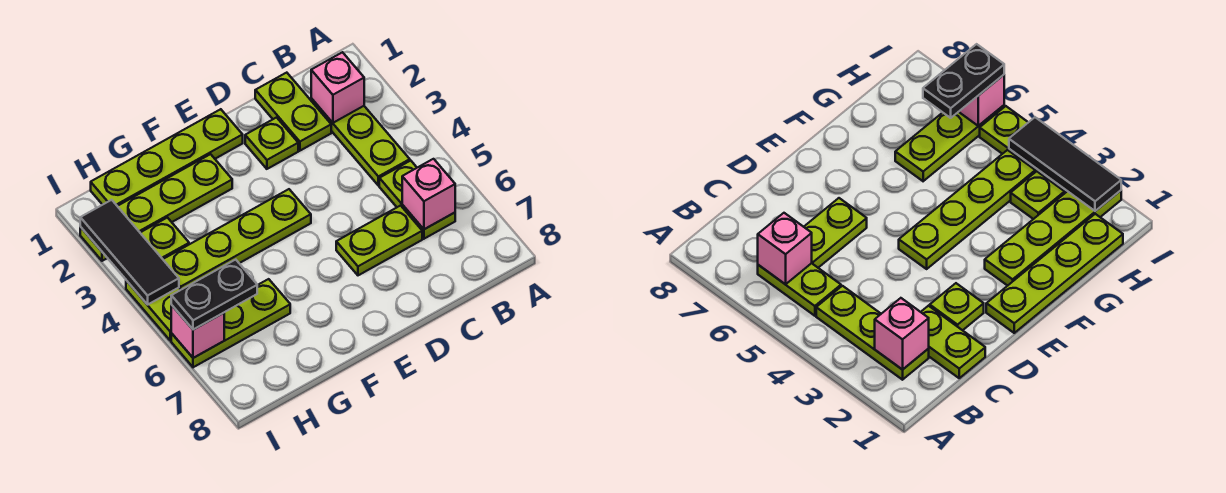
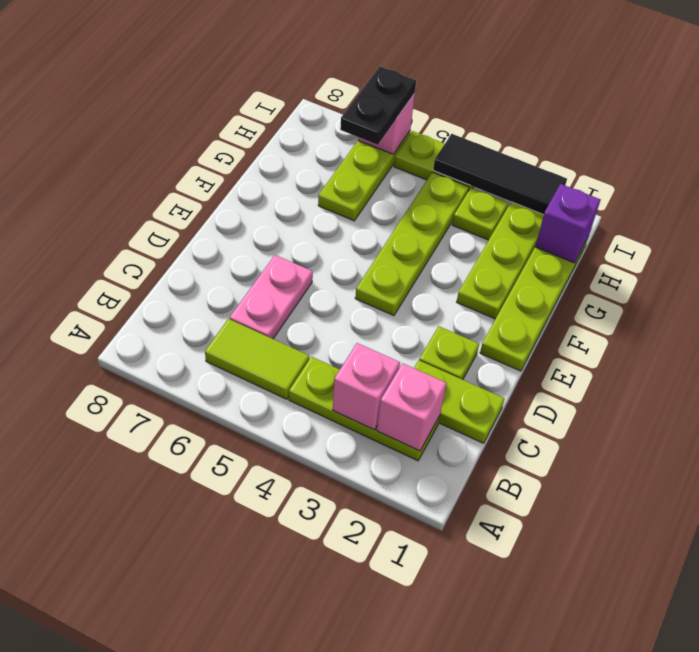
lime 1x2 plate [379,161,455,239] -> lime 1x2 tile [205,319,309,399]
pink 1x1 brick [402,159,455,229] -> pink 1x1 brick moved to [333,343,400,430]
lime 1x2 plate [336,206,422,275] -> pink 1x2 plate [230,255,313,339]
none -> purple 1x1 brick [535,184,601,263]

